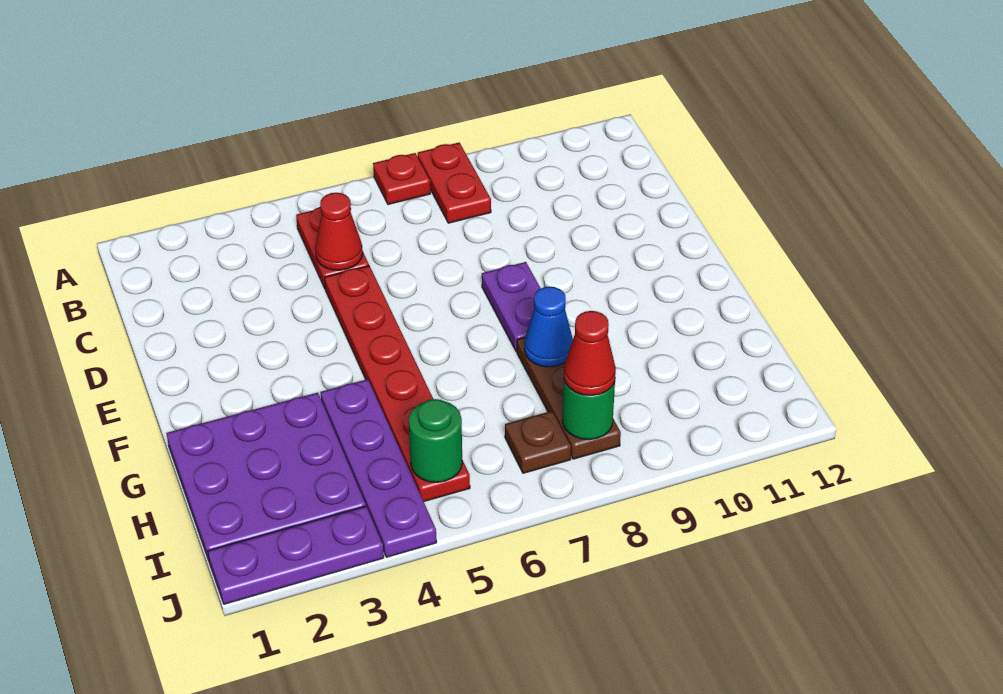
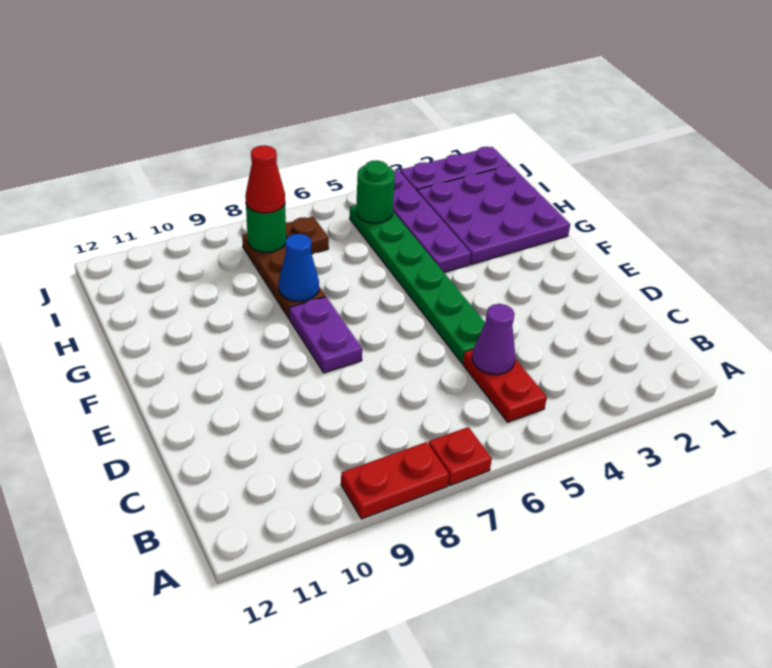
red 1x2 plate [418,143,491,223] -> red 1x2 plate turned to [341,442,449,519]
red 1x1 cone [315,193,363,270] -> purple 1x1 cone [472,304,516,374]
red 1x6 plate [325,266,470,502] -> green 1x6 plate [350,205,485,363]

